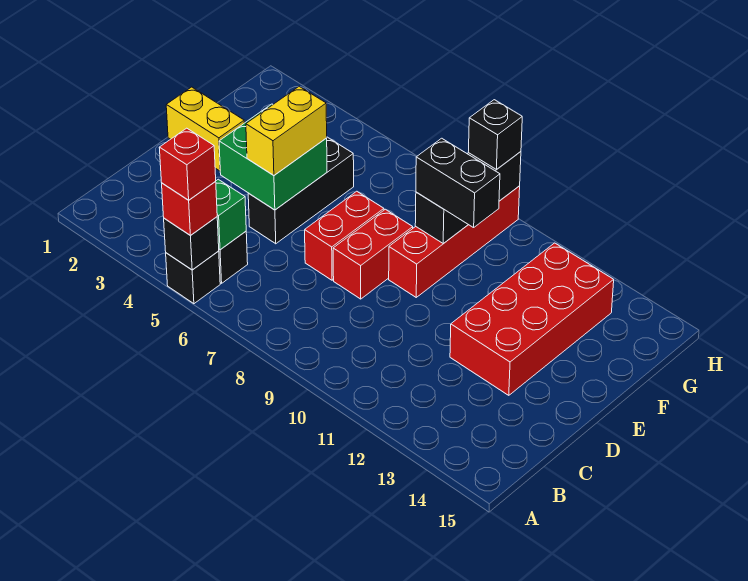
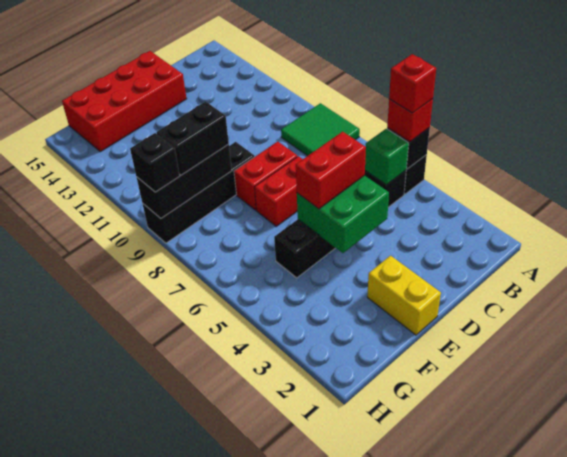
none -> green 2x2 tile [281,103,360,156]
yellow 1x2 brick [246,86,327,175] -> red 1x2 brick [296,132,366,209]
red 2x4 brick [450,243,614,395] -> red 2x4 brick moved to [62,51,187,152]
red 1x4 brick [389,186,520,297] -> black 1x4 brick [142,142,255,243]
black 1x2 brick [416,138,500,228] -> black 1x2 brick turned to [156,101,229,175]

